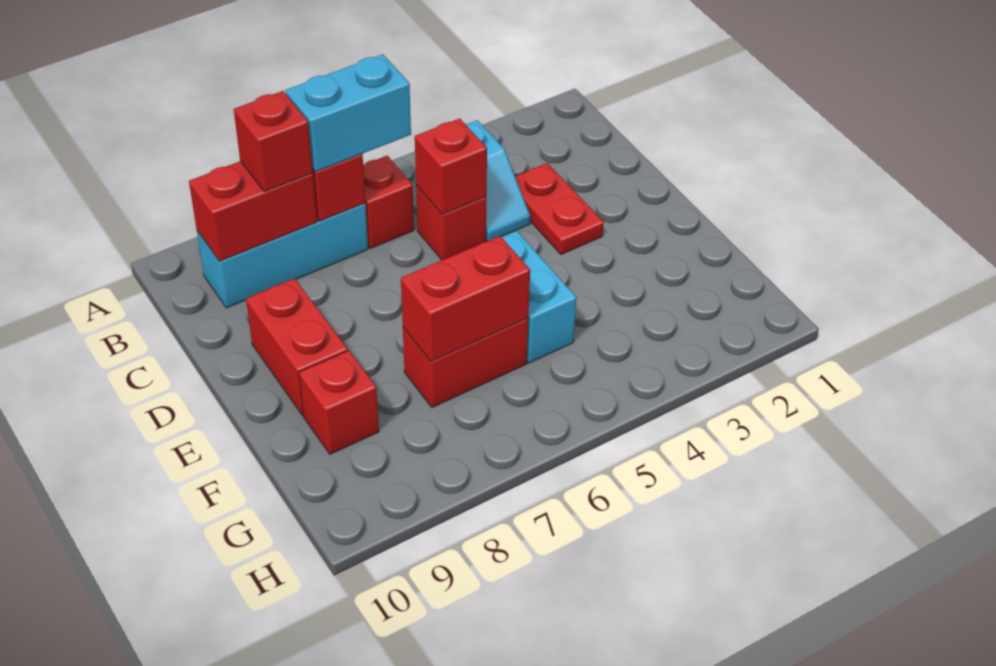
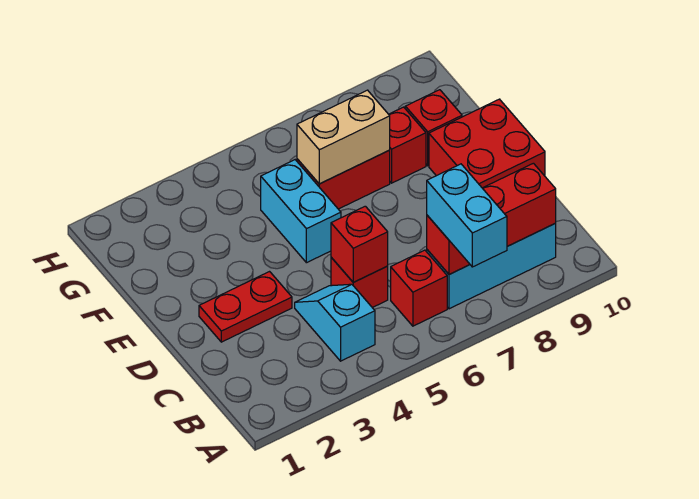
cyan 1x2 brick [285,54,411,172] -> cyan 1x2 brick turned to [427,164,507,267]
red 1x1 brick [234,91,313,192] -> red 1x1 brick moved to [389,107,426,183]
red 1x2 plate [515,163,604,254] -> red 1x2 plate turned to [199,272,292,342]
red 1x2 brick [246,278,348,416] -> red 2x2 brick [429,99,545,188]
red 1x2 brick [401,236,530,361] -> tan 1x2 brick [297,90,390,184]

